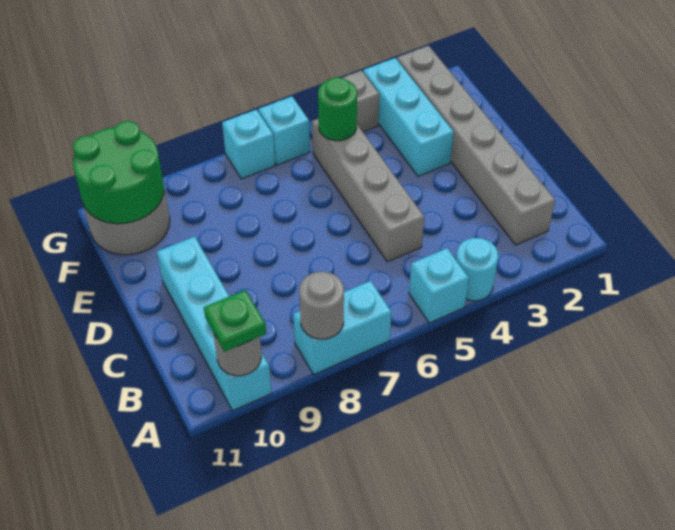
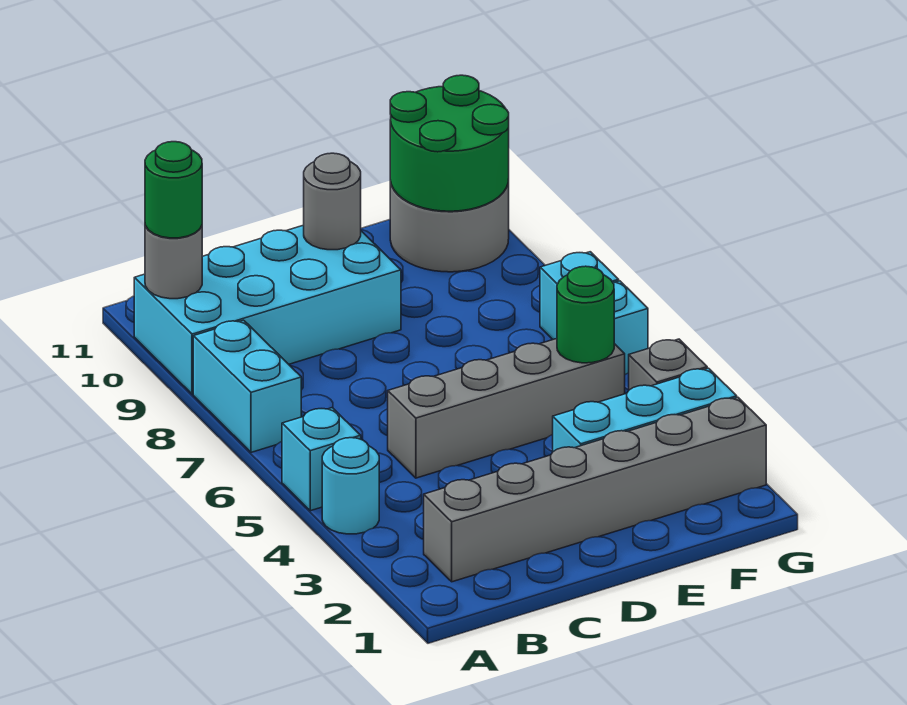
grey 1x1 round brick [299,272,344,339] -> grey 1x1 round brick moved to [304,153,361,250]
cyan 1x4 brick [157,236,271,411] -> cyan 2x4 brick [134,225,401,394]
green 1x1 plate [204,290,266,352] -> green 1x1 round brick [145,142,202,238]

